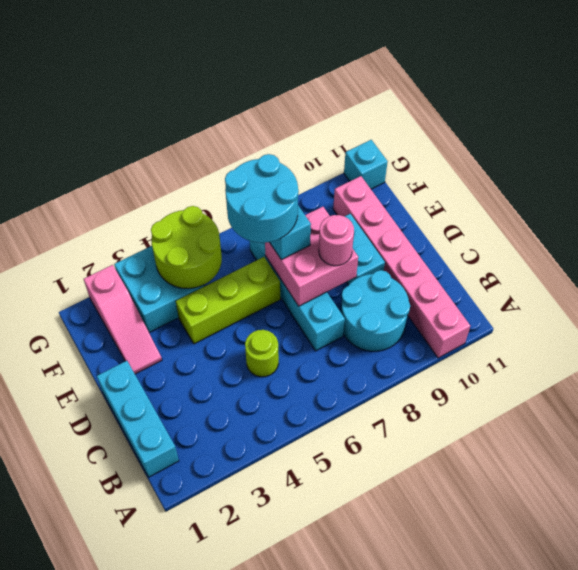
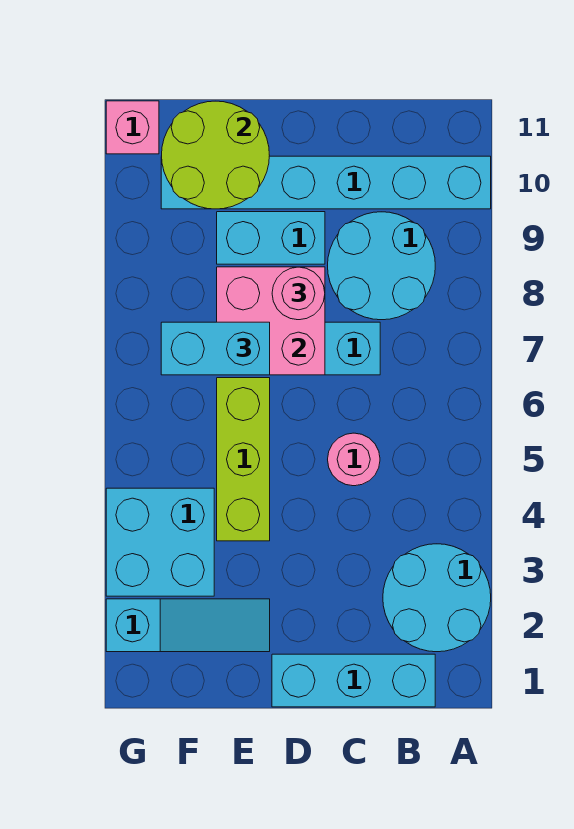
pink 1x6 brick [333,176,470,358] -> cyan 1x6 brick [161,156,491,209]
lime 1x1 round brick [245,330,279,377] -> pink 1x1 round brick [328,433,380,486]
pink 1x3 slope [84,265,162,374] -> cyan 1x3 slope [106,599,270,652]
cyan 2x2 round brick [225,154,299,243] -> cyan 2x2 round brick moved to [383,544,491,652]
lime 2x2 round brick [151,206,222,289] -> lime 2x2 round brick moved to [162,101,269,209]
cyan 1x1 brick [344,140,388,189] -> pink 1x1 brick [106,101,159,154]

